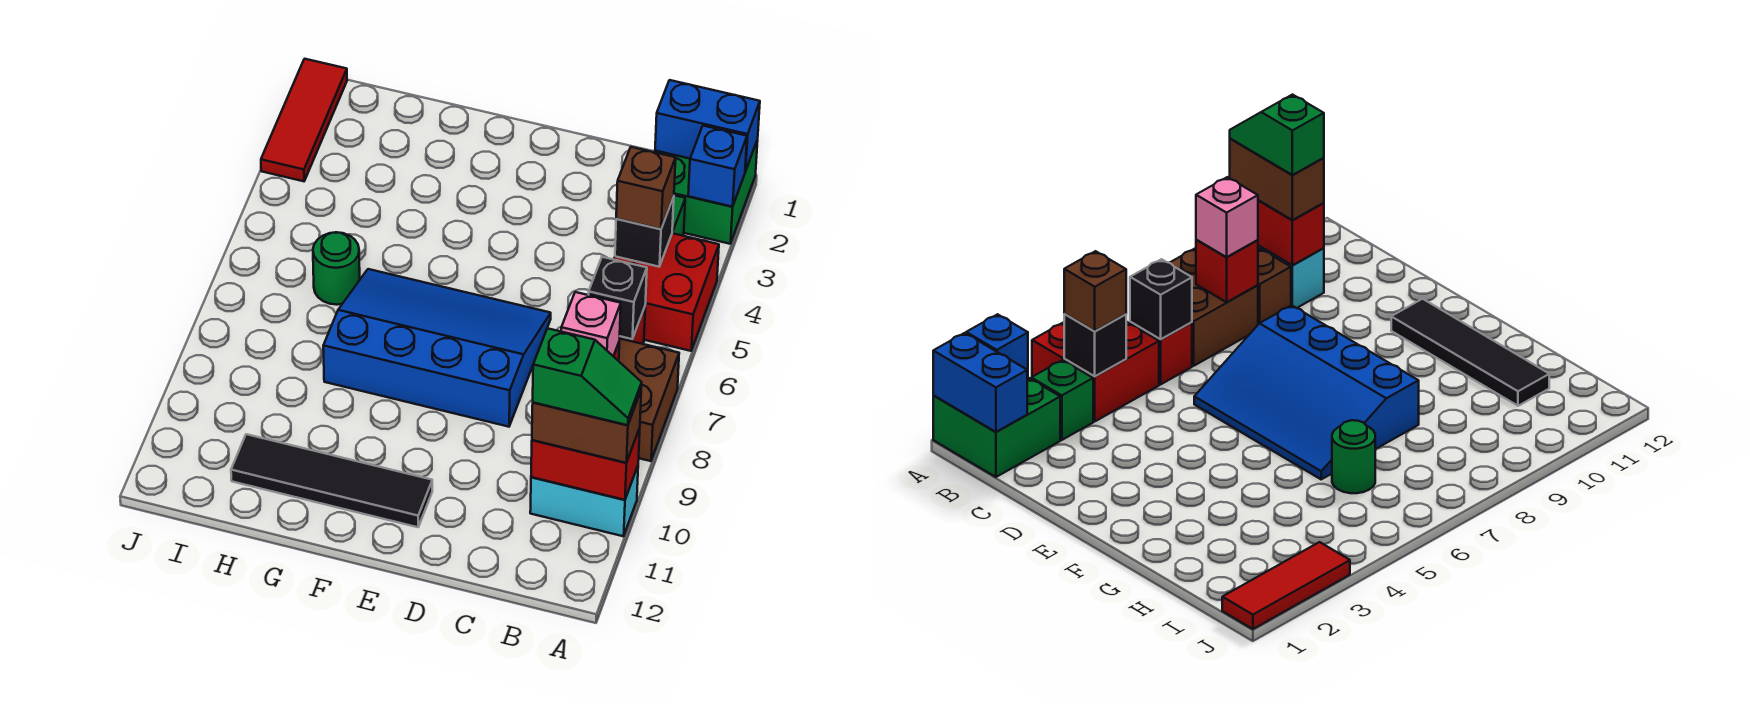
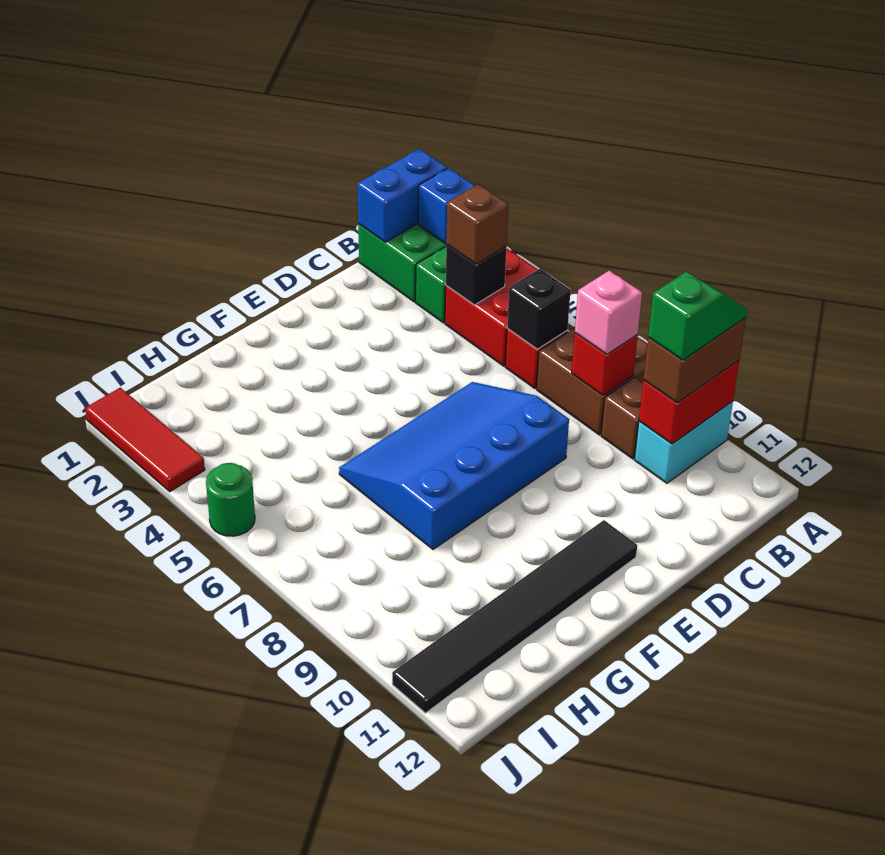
black 1x4 tile [231,434,432,527] -> black 1x6 tile [392,520,637,713]
green 1x1 round brick [313,232,360,305] -> green 1x1 round brick moved to [206,463,255,536]

